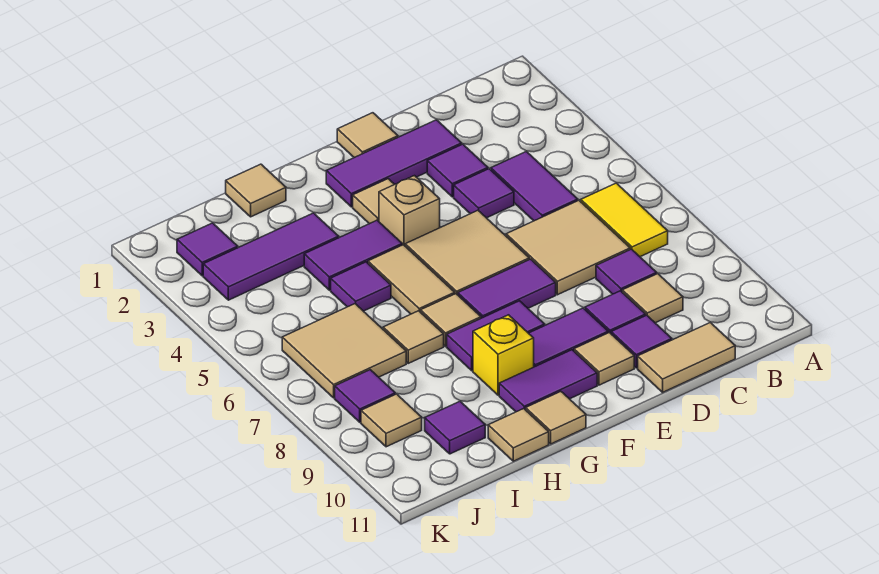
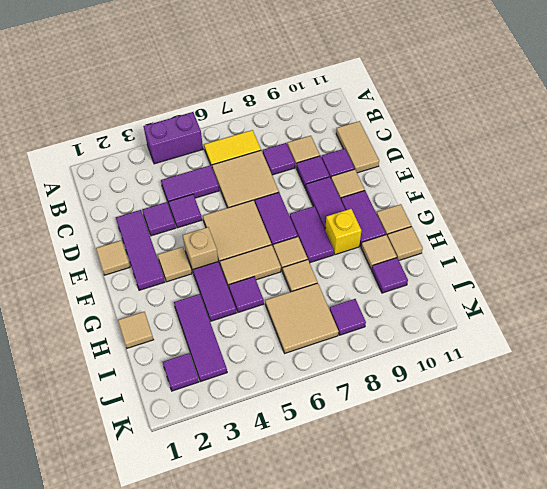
none -> purple 1x2 brick [143,112,203,164]
tan 1x1 tile [361,394,422,447] -> tan 1x1 tile moved to [361,235,397,270]

